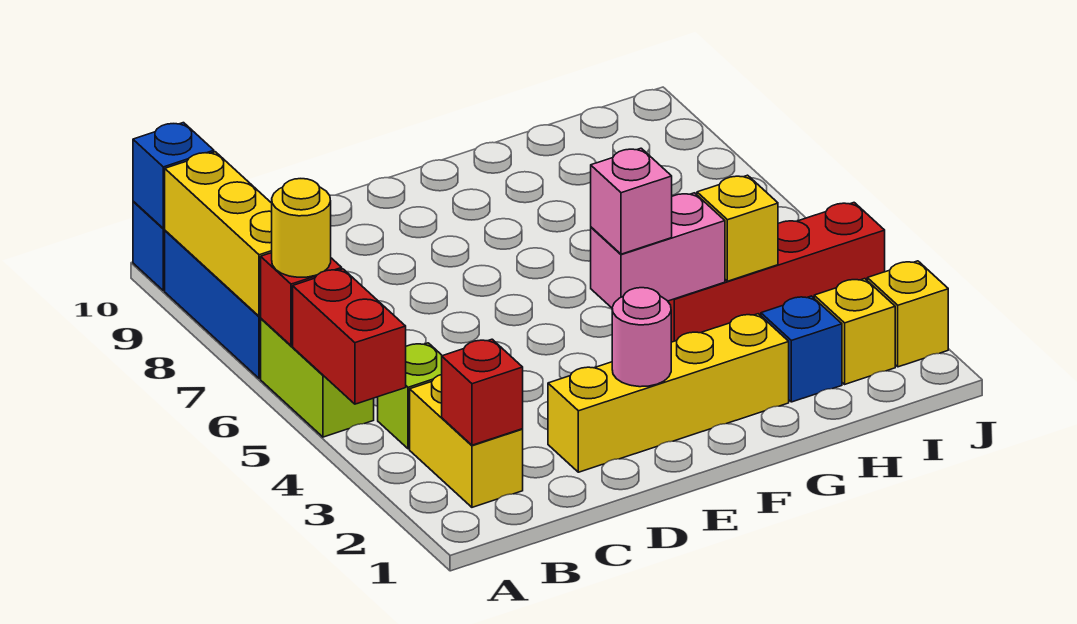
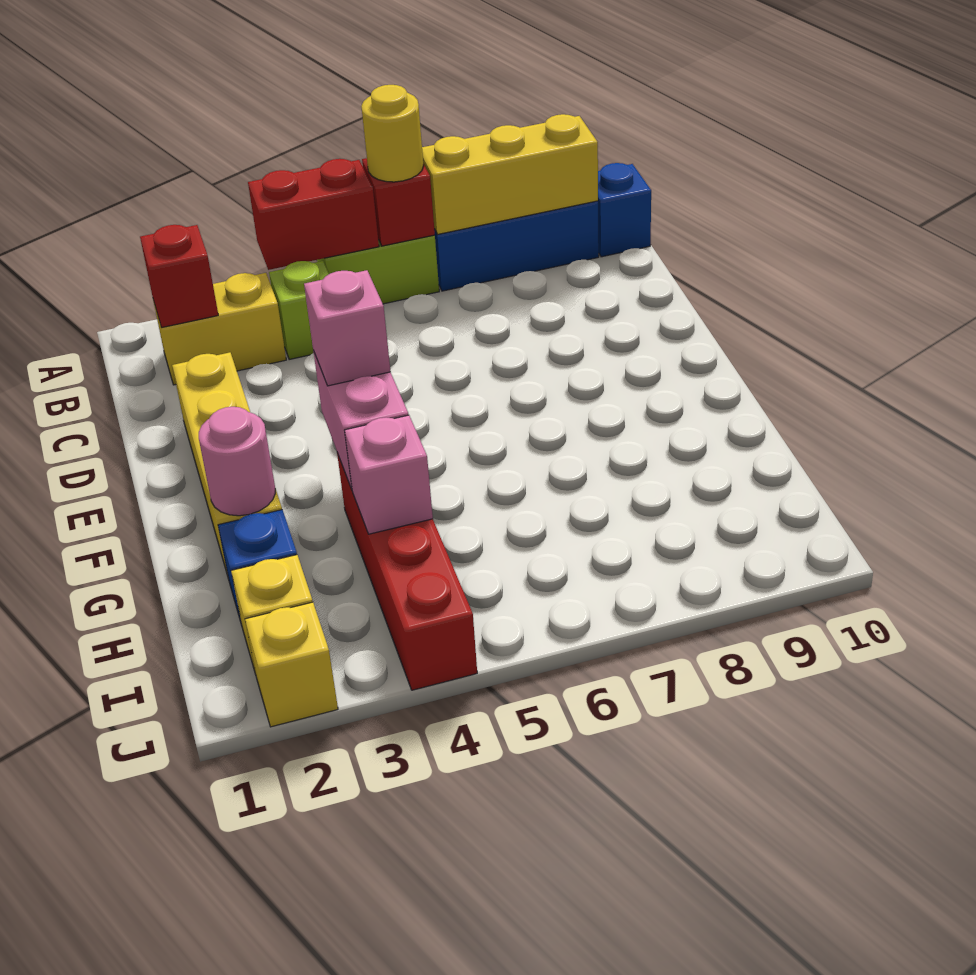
blue 1x1 brick [133,123,214,228] -> none
pink 1x1 round brick [612,288,671,387] -> pink 1x1 round brick moved to [199,407,275,516]
yellow 1x1 brick [697,175,778,281] -> pink 1x1 brick [345,415,433,534]

